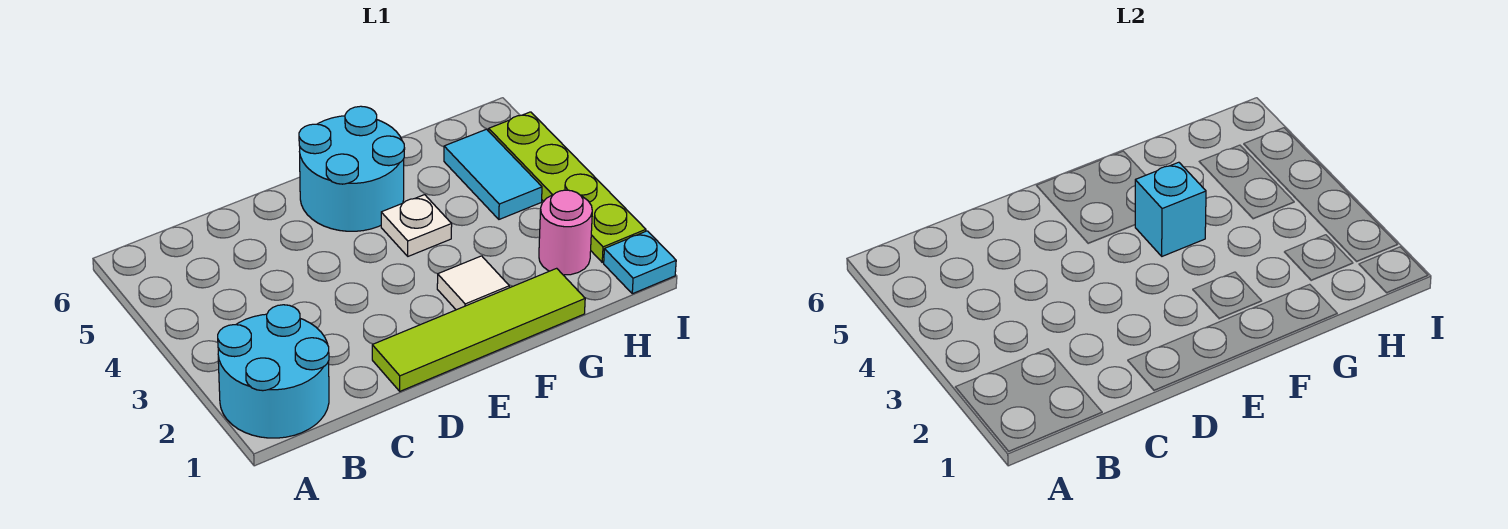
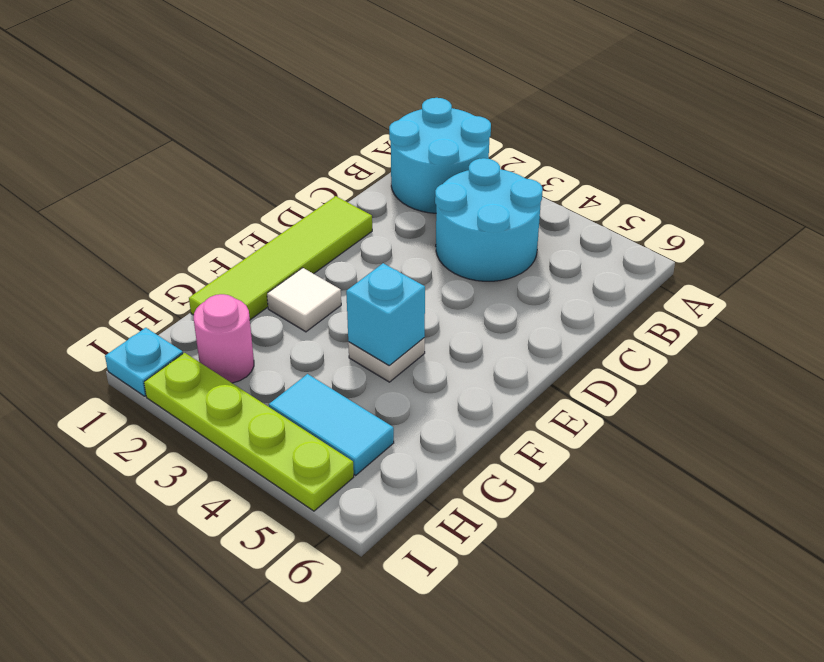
cyan 2x2 round brick [299,106,405,231] -> cyan 2x2 round brick moved to [435,158,543,281]

